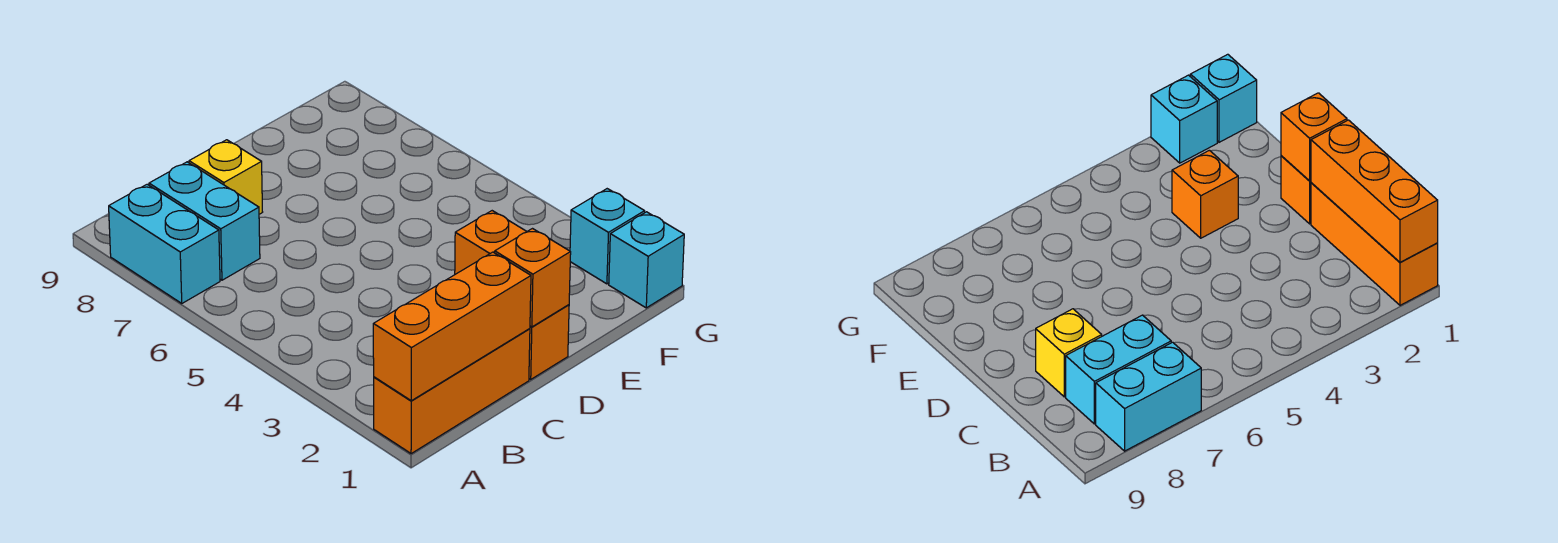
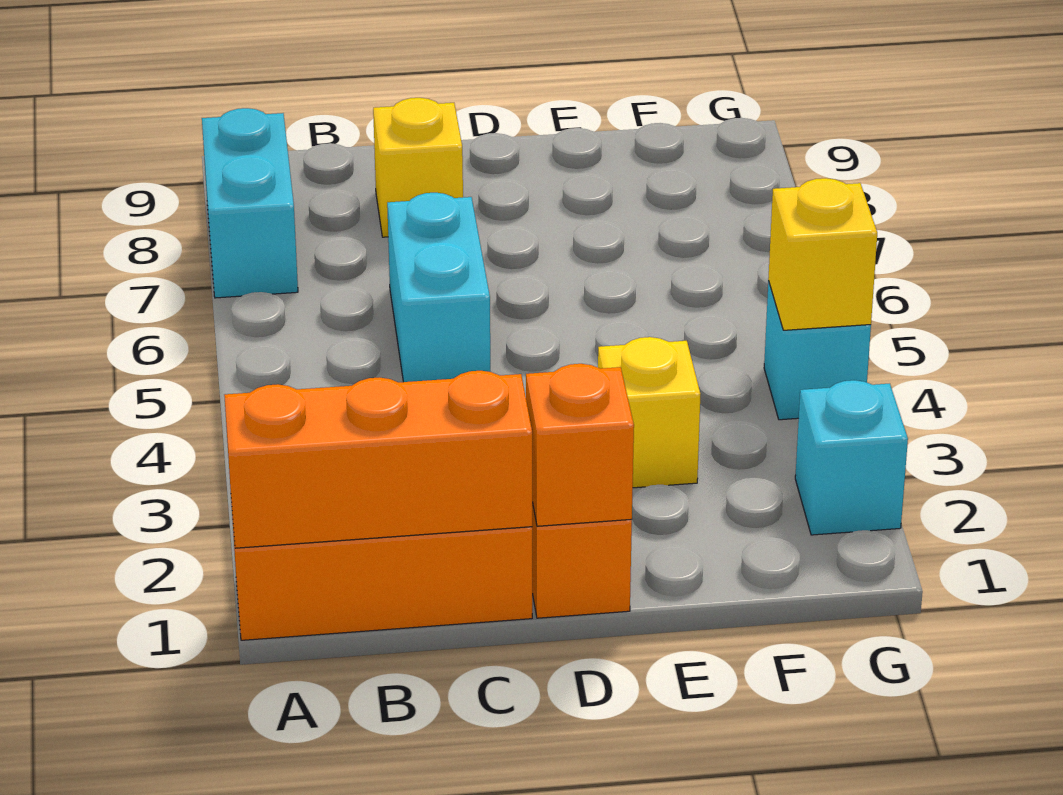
cyan 1x2 brick [149,162,260,280] -> cyan 1x2 brick moved to [387,193,490,382]
orange 1x1 brick [455,211,527,274] -> yellow 1x1 brick [598,337,700,488]
cyan 1x1 brick [609,212,684,308] -> cyan 1x1 brick moved to [764,281,871,420]
none -> yellow 1x1 brick [768,178,877,330]

